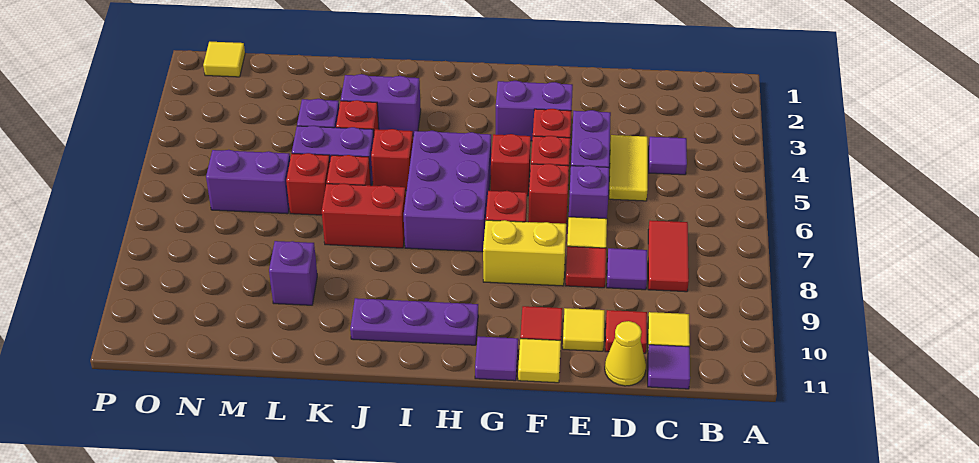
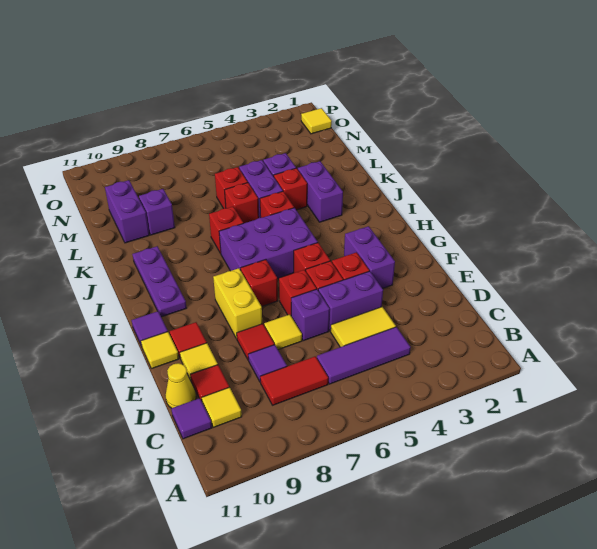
purple 1x1 tile [649,137,687,175] -> purple 1x3 tile [317,327,411,384]
red 1x2 brick [322,184,406,248] -> red 1x1 brick [209,207,243,253]
purple 1x2 brick [206,150,290,214] -> purple 1x2 brick moved to [105,180,149,243]

